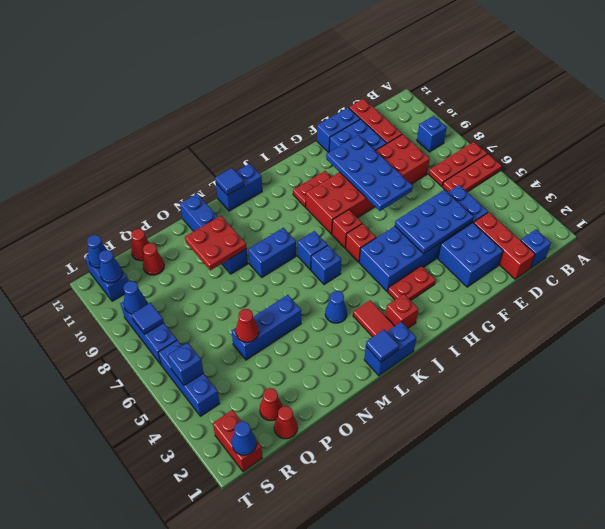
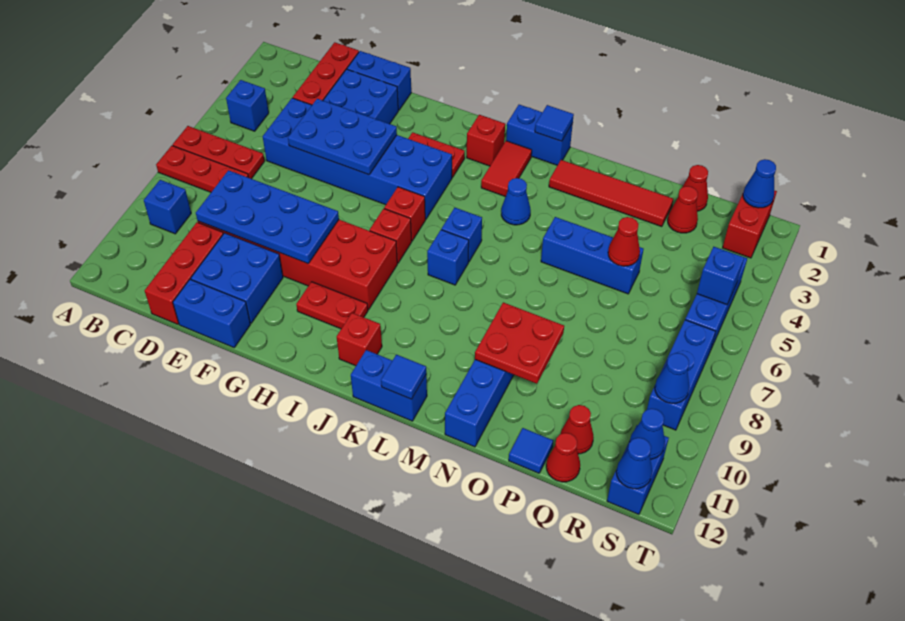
blue 1x1 brick [521,229,551,268] -> blue 1x1 brick moved to [226,80,269,131]
blue 2x4 plate [326,135,413,211] -> blue 2x4 plate turned to [196,170,339,264]
none -> red 1x1 brick [337,313,382,366]
blue 1x2 brick [248,228,296,277] -> blue 1x2 brick moved to [347,51,411,110]
none -> red 1x4 tile [549,160,673,227]
blue 1x1 tile [131,303,164,334] -> blue 1x1 tile moved to [509,428,553,473]

